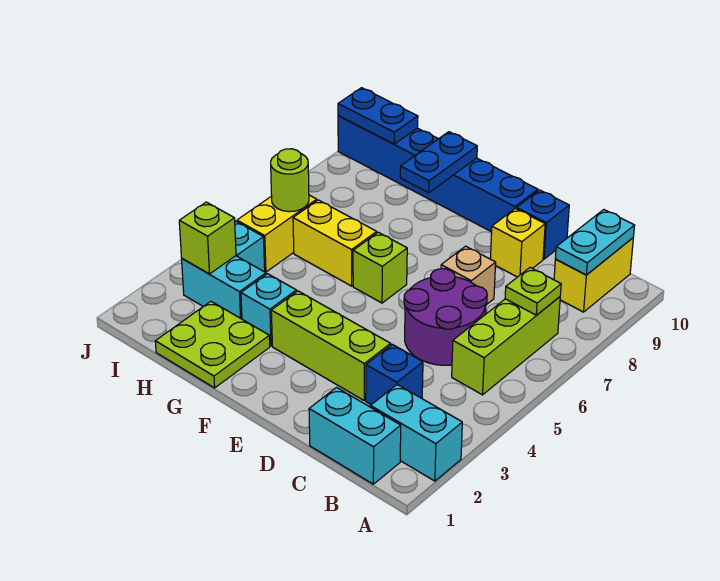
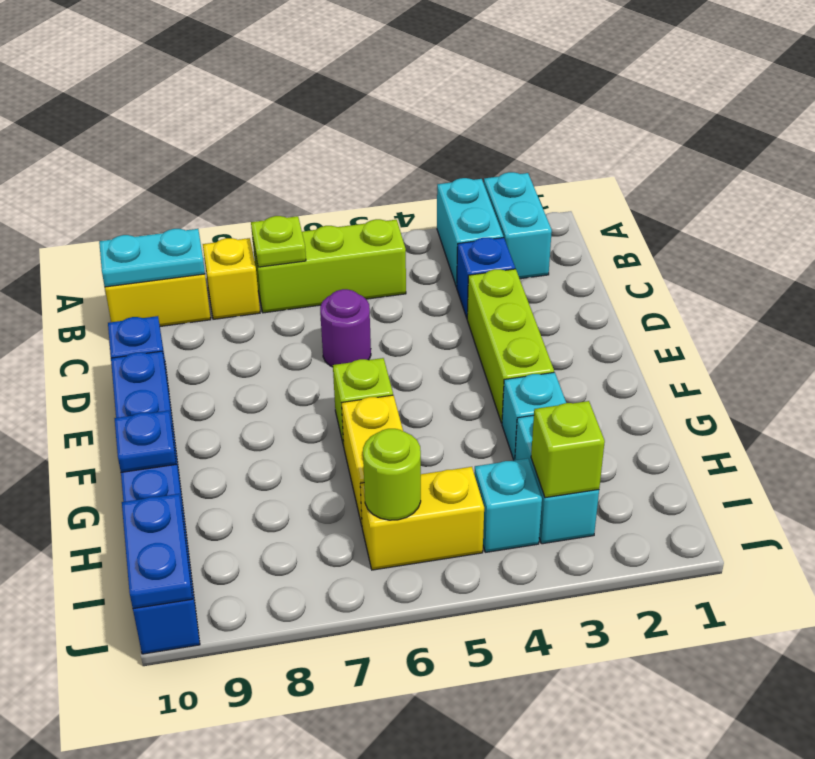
cyan 1x2 brick [309,388,401,484] -> cyan 1x2 brick moved to [437,178,503,287]
purple 2x2 round brick [404,269,487,365] -> purple 1x1 round brick [320,289,371,367]
tan 1x1 brick [441,246,496,305] -> none
yellow 1x1 brick [490,208,545,277] -> yellow 1x1 brick moved to [203,238,260,319]
lime 2x2 plate [155,301,270,388] -> none
blue 1x2 plate [400,132,477,193] -> blue 1x1 plate [114,411,176,472]

